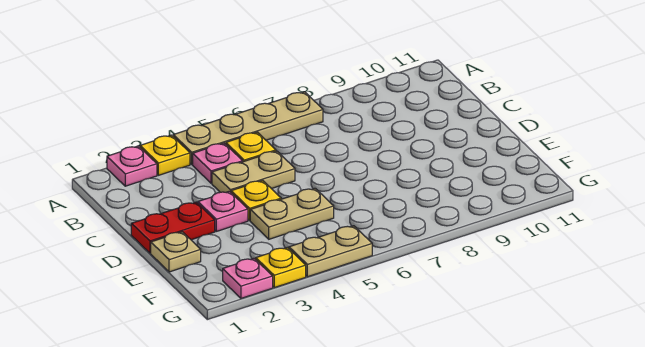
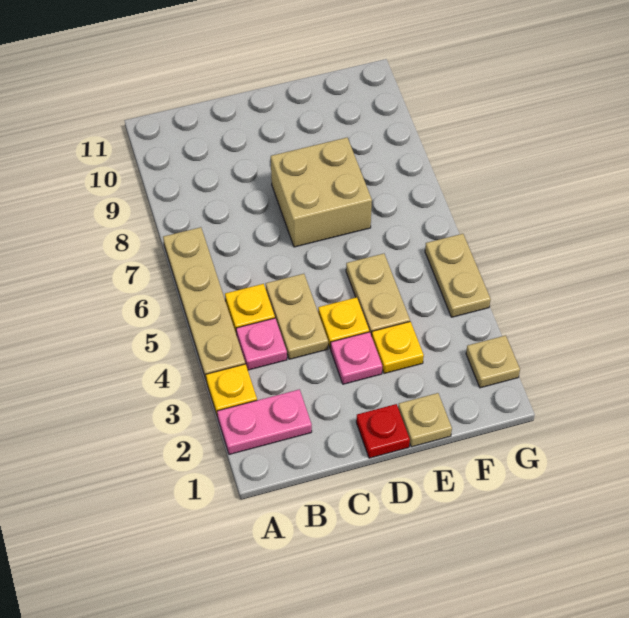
pink 1x1 plate [107,146,157,186] -> pink 1x2 plate [217,389,312,454]
red 1x2 plate [131,202,215,253] -> red 1x1 plate [356,404,410,458]
none -> tan 2x2 brick [271,138,372,247]
pink 1x1 plate [223,258,273,298] -> tan 1x1 plate [466,335,520,388]
yellow 1x1 plate [256,247,306,288] -> yellow 1x1 plate moved to [372,322,424,374]

